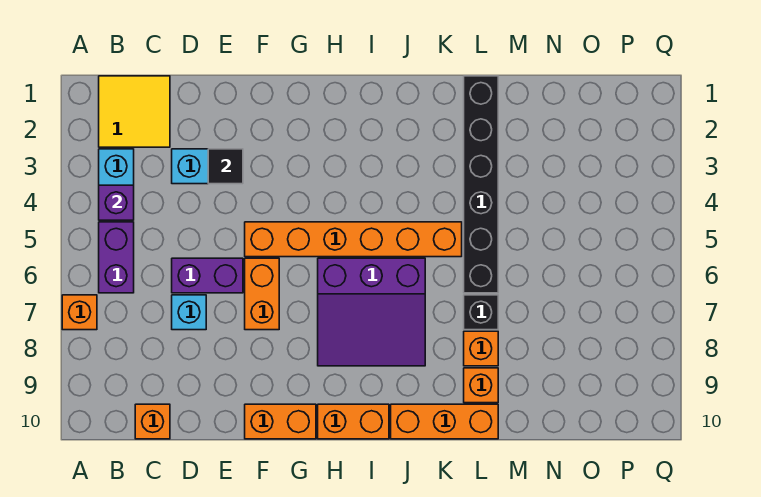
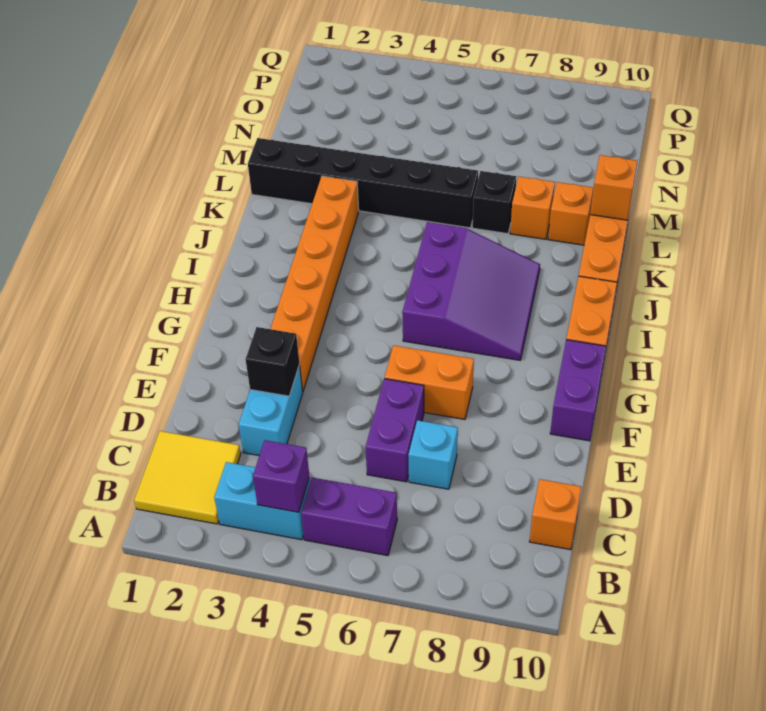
orange 1x1 brick [62,295,97,330] -> orange 1x1 brick moved to [590,155,637,220]
black 1x1 tile [208,149,243,184] -> black 1x1 brick [246,327,300,396]
orange 1x6 brick [245,222,462,257] -> orange 1x6 brick moved to [271,176,359,392]
orange 1x2 brick [245,404,316,439] -> purple 1x2 brick [550,340,606,441]

